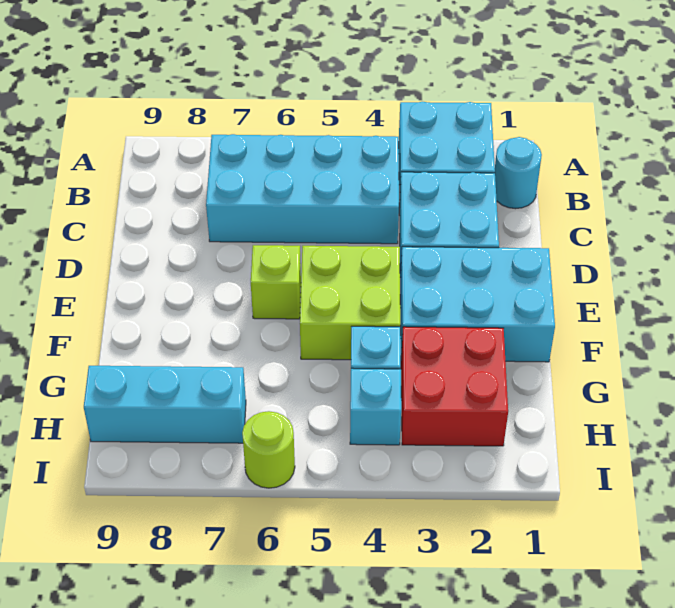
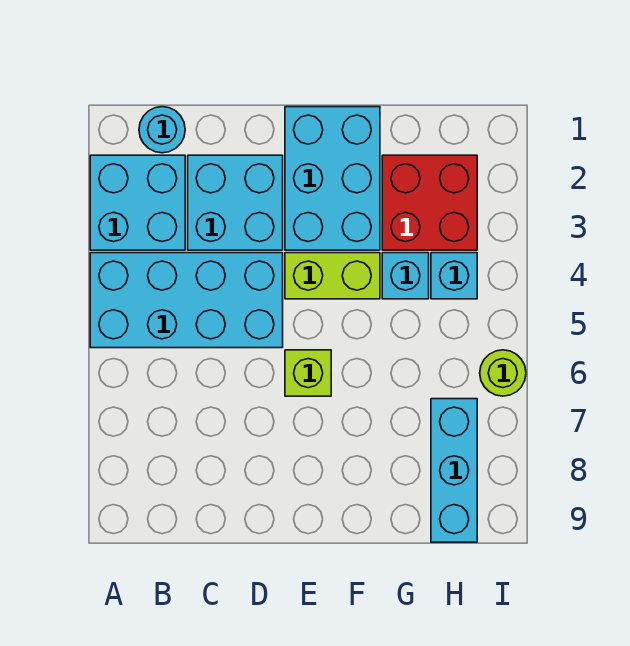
cyan 2x4 brick [206,134,399,244] -> cyan 2x4 brick turned to [90,253,283,348]
lime 2x2 brick [300,246,400,360] -> lime 1x2 brick [285,253,380,299]

